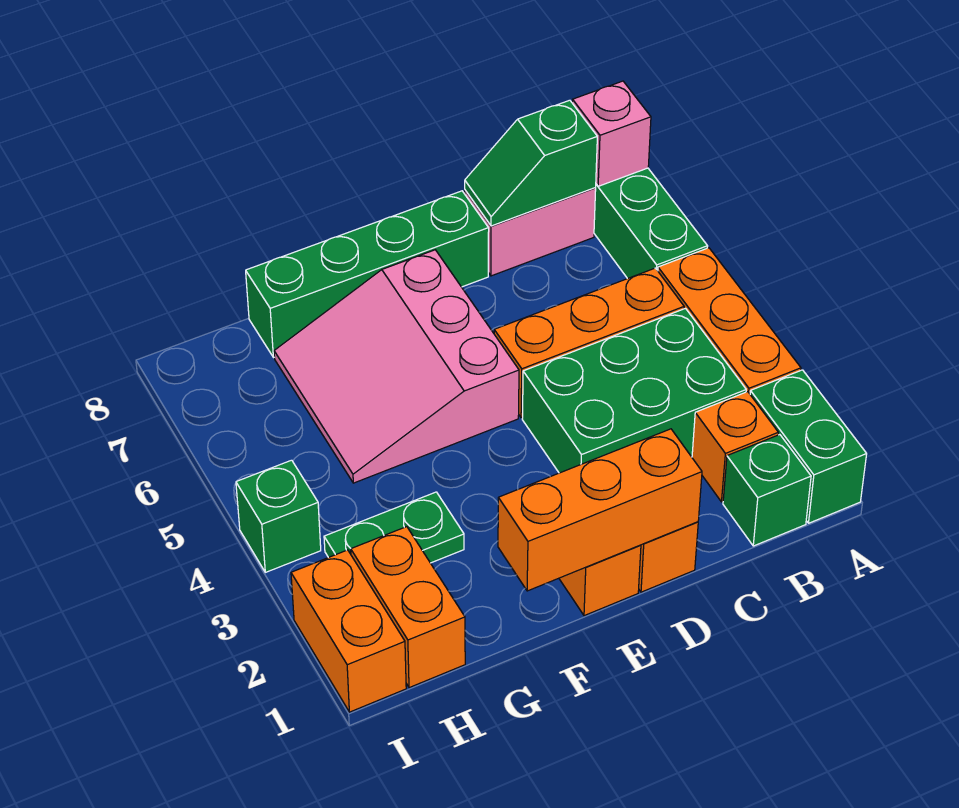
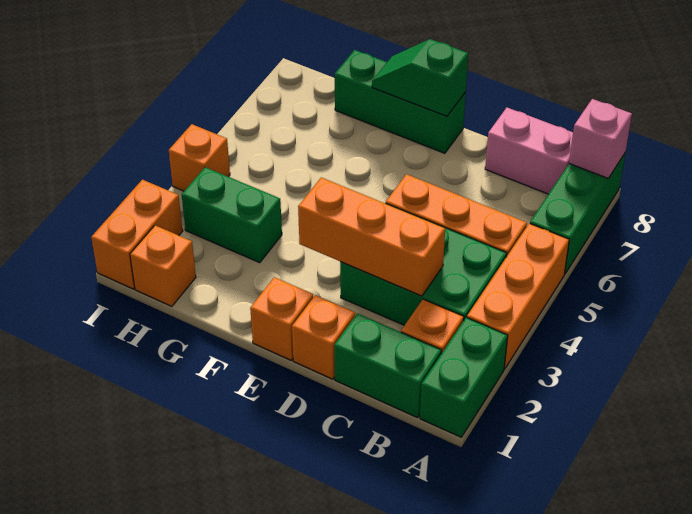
green 1x1 brick [723,435,811,546] -> green 1x2 brick [334,313,441,418]
green 1x2 slope [465,100,597,226] -> green 1x2 slope moved to [372,39,468,116]
orange 1x3 brick [498,429,702,591] -> orange 1x3 brick moved to [298,178,445,296]
green 1x4 brick [246,191,489,358] -> green 1x3 brick [335,50,466,153]
pink 3x3 slope [274,250,519,483] -> none
green 1x2 plate [324,492,464,563] -> green 1x2 brick [182,167,282,263]
orange 1x2 brick [351,527,465,688] -> orange 1x1 brick [130,225,196,306]
green 1x1 brick [236,460,321,572] -> orange 1x1 brick [169,124,230,191]

